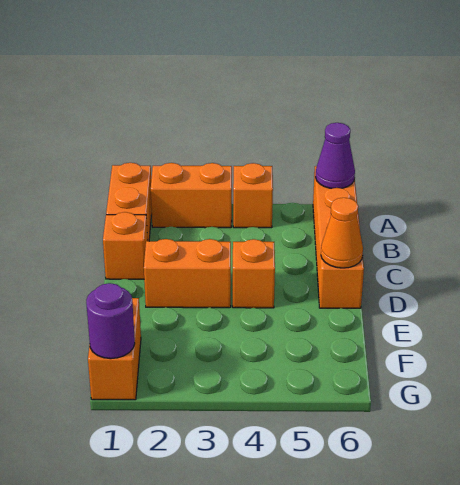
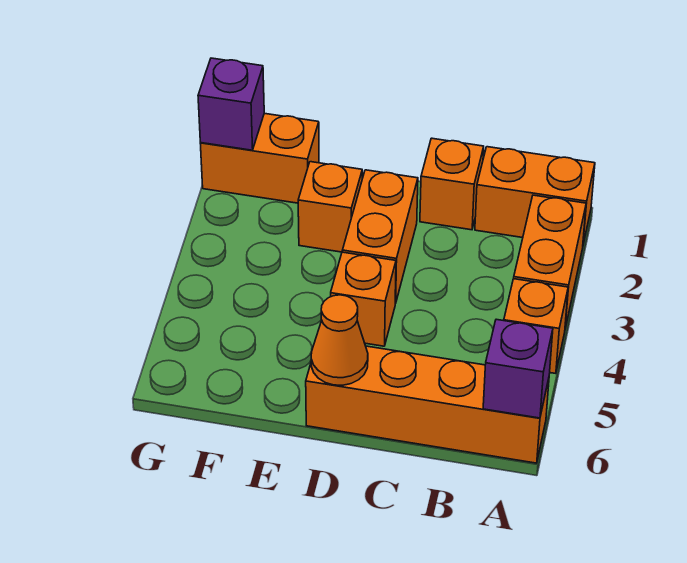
purple 1x1 cone [316,123,355,189] -> purple 1x1 brick [483,319,553,418]
none -> orange 1x1 brick [298,162,362,252]
purple 1x1 round brick [86,283,135,359] -> purple 1x1 brick [198,58,264,150]

